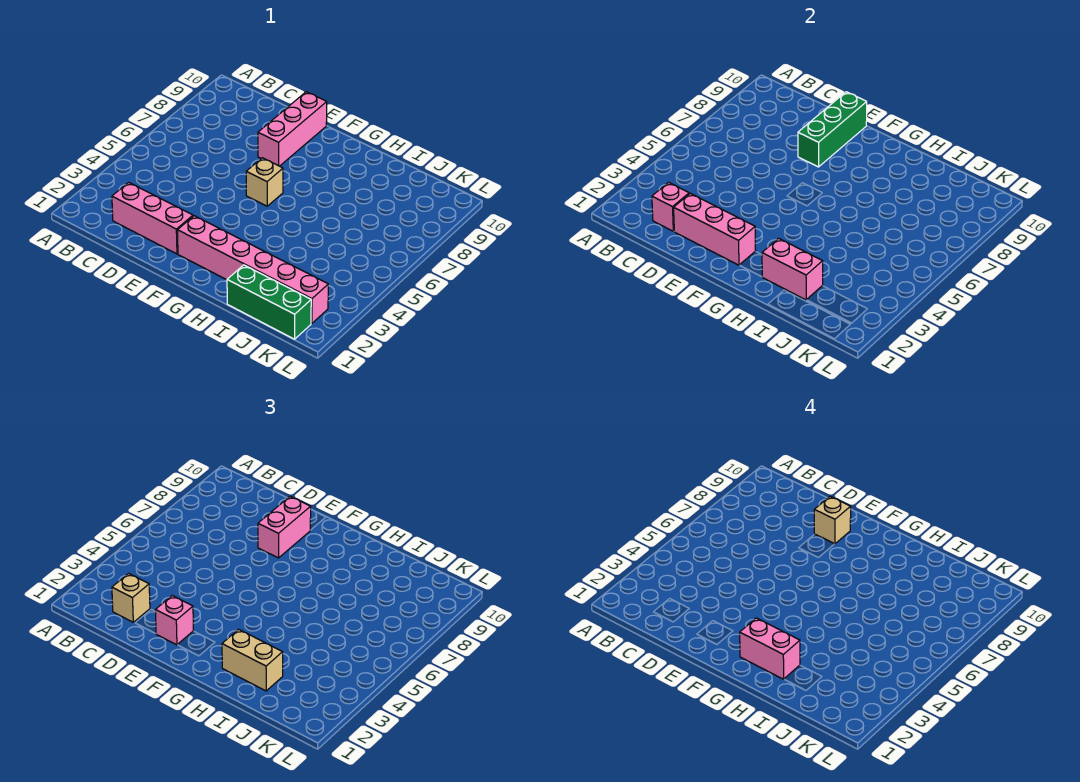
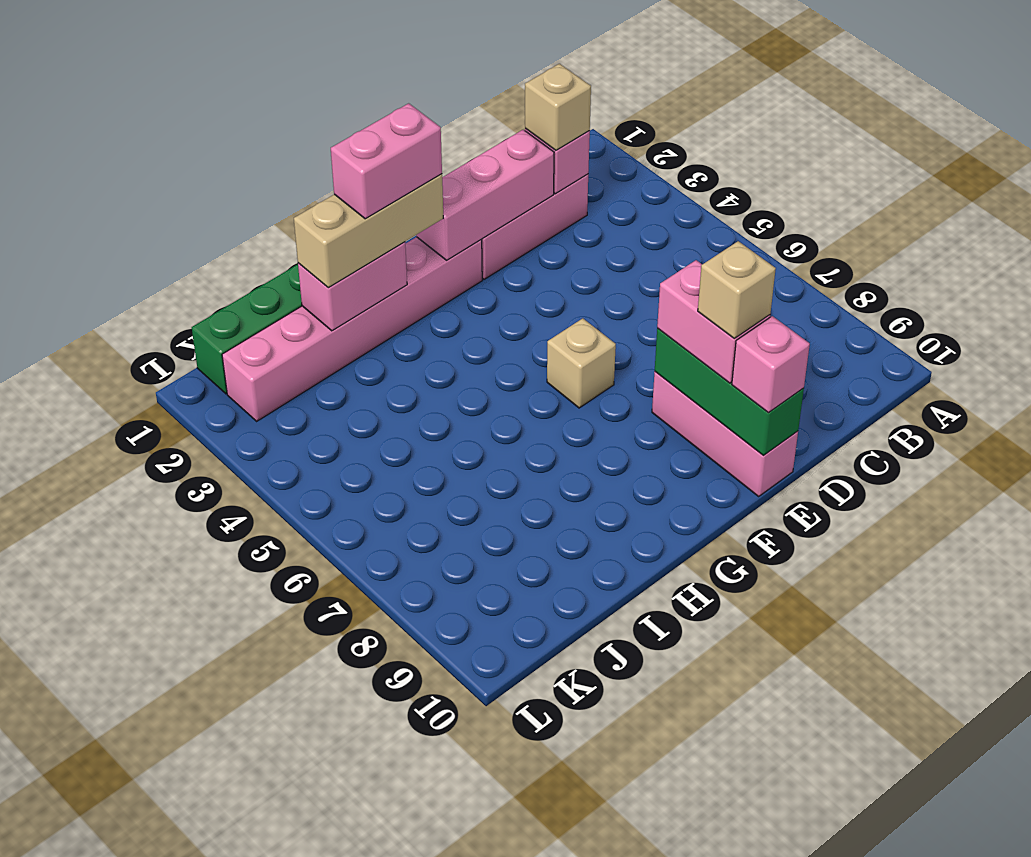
pink 1x1 brick [155,596,194,645] -> pink 1x1 brick moved to [732,316,810,413]
tan 1x2 brick [222,629,283,691] -> tan 1x3 brick [294,174,443,288]

